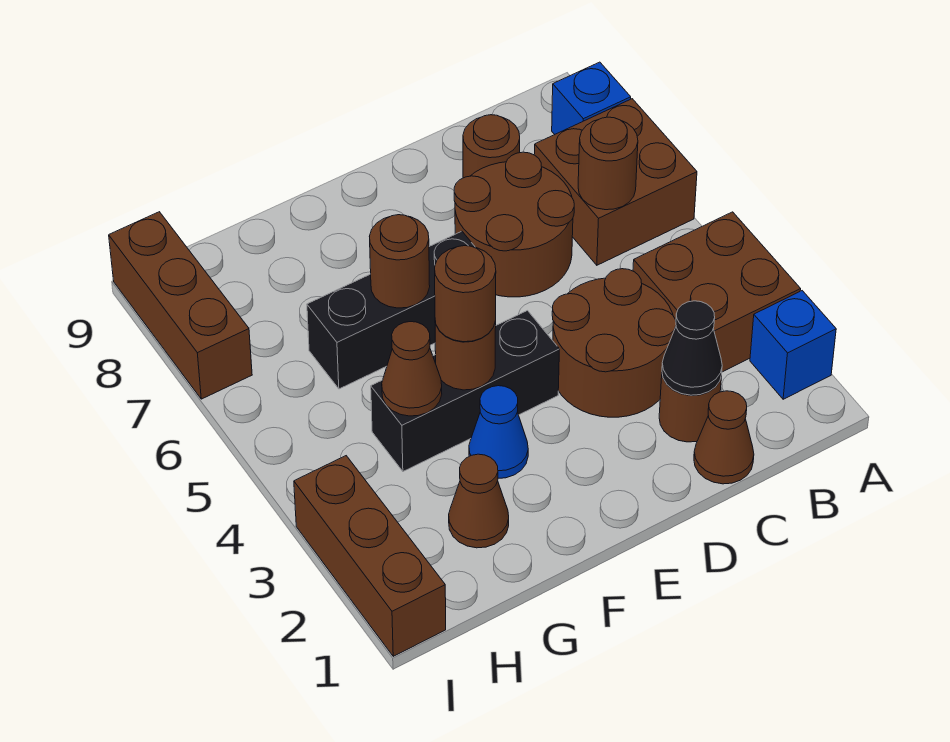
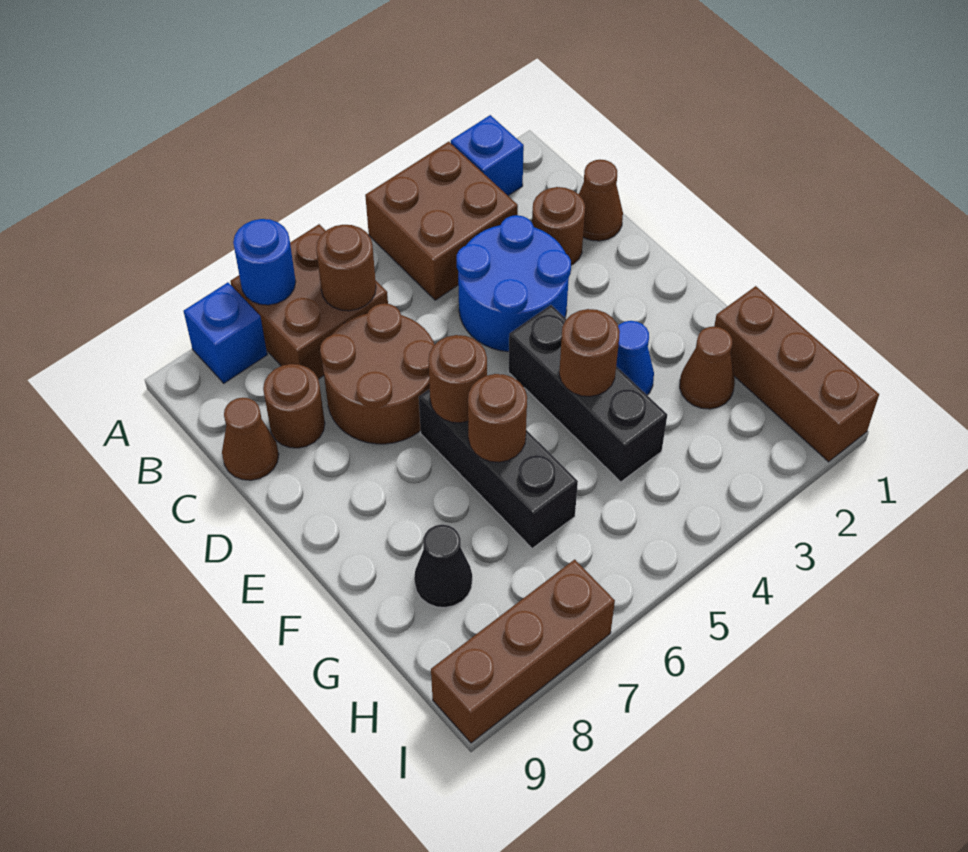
none -> blue 1x1 round brick [233,219,296,305]
black 1x1 cone [662,301,722,395] -> black 1x1 cone moved to [414,525,472,607]
brown 2x2 round brick [552,269,676,417] -> blue 2x2 round brick [457,215,571,352]
brown 1x1 round brick [435,246,496,342] -> brown 1x1 round brick moved to [428,335,487,423]
brown 1x1 cone [382,322,442,416] -> brown 1x1 cone moved to [222,398,279,480]
brown 1x3 brick [294,456,446,656] -> brown 1x3 brick turned to [714,286,879,462]

